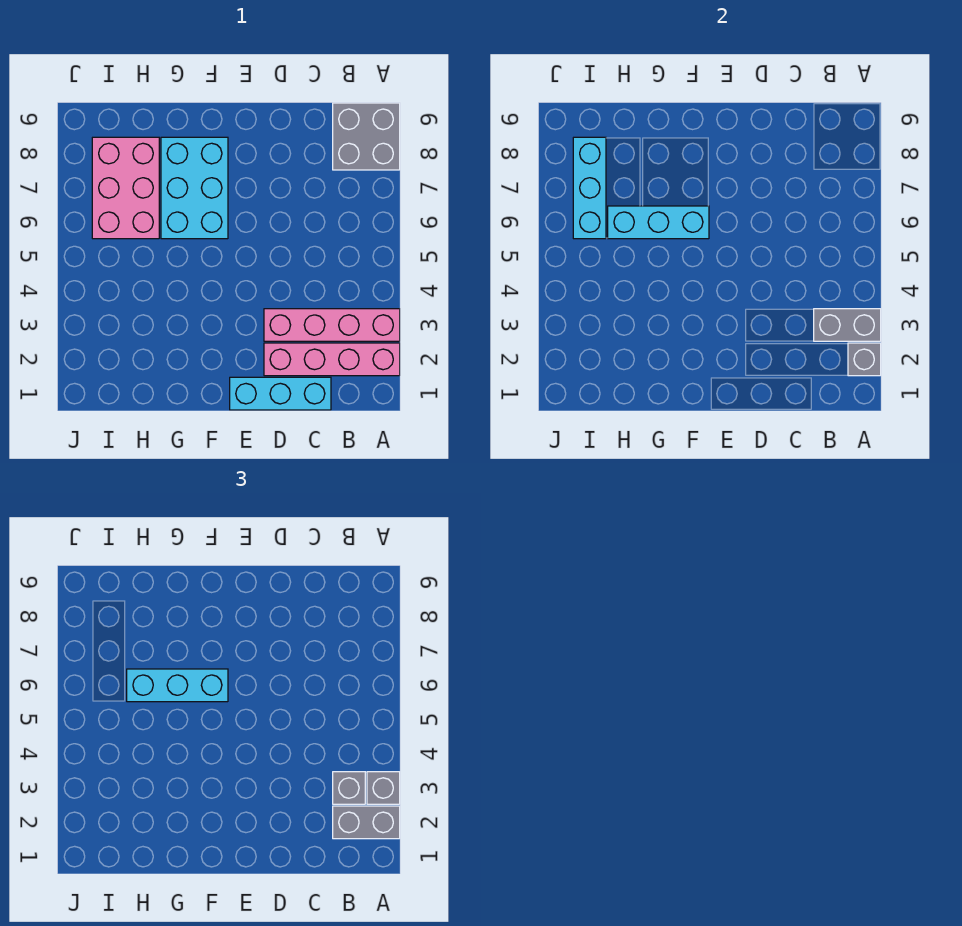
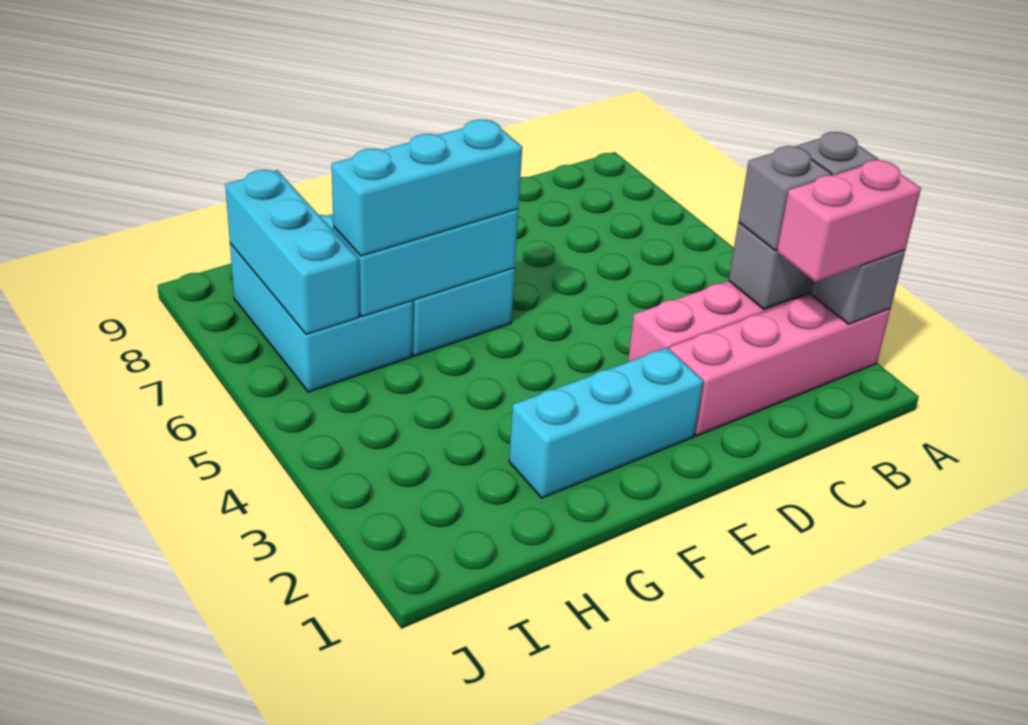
grey 1x2 brick [333,806,400,839] -> pink 1x2 brick [777,160,921,282]
grey 2x2 brick [333,103,400,170] -> none
cyan 1x3 brick [230,377,331,410] -> cyan 1x3 brick moved to [509,348,703,498]
pink 2x3 brick [92,137,159,239] -> cyan 2x3 brick [230,214,413,392]

